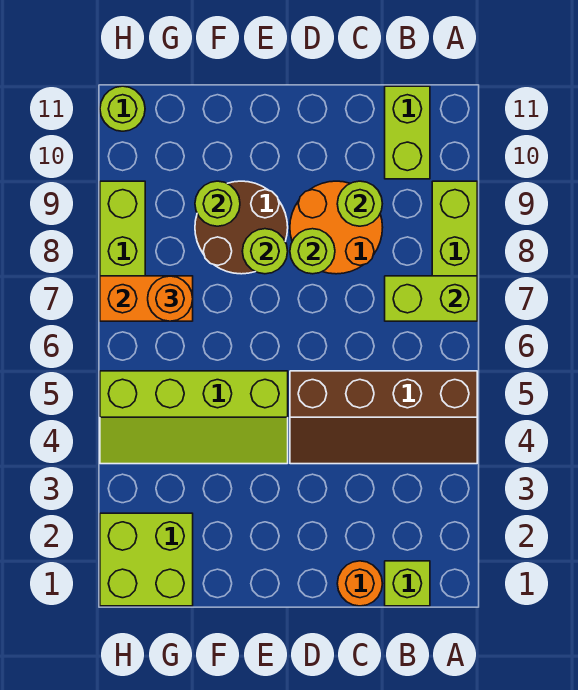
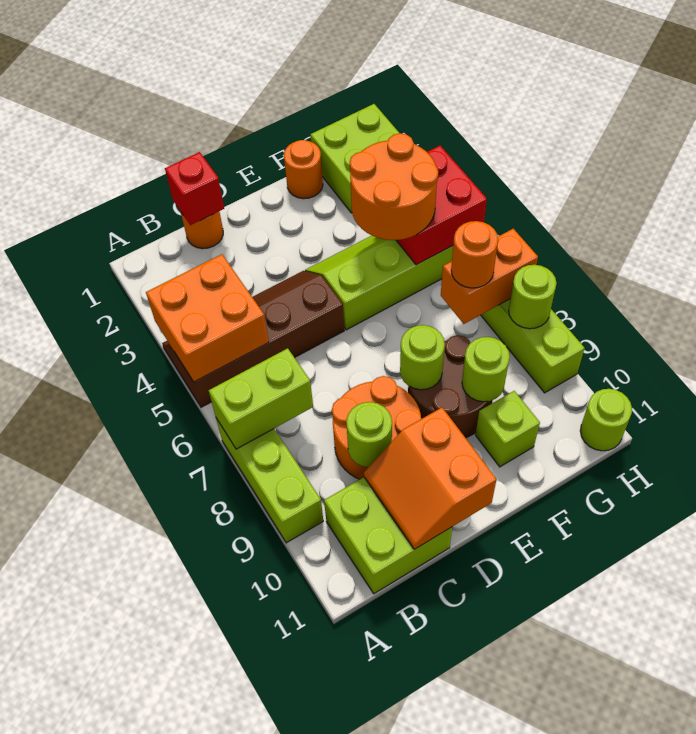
none -> orange 2x2 brick [146,254,269,382]
lime 1x1 brick [385,561,430,606] -> lime 1x1 brick moved to [476,391,540,467]
lime 1x2 brick [385,86,430,179] -> lime 2x2 brick [324,477,452,594]
none -> red 1x1 brick [165,152,224,225]
none -> orange 2x2 slope [364,408,497,549]
lime 1x1 round brick [290,229,335,274] -> lime 1x1 round brick moved to [509,265,556,329]
none -> orange 1x1 round brick [284,140,323,199]
none -> orange 2x2 round brick [350,133,438,240]
none -> red 2x2 brick [396,146,487,265]

